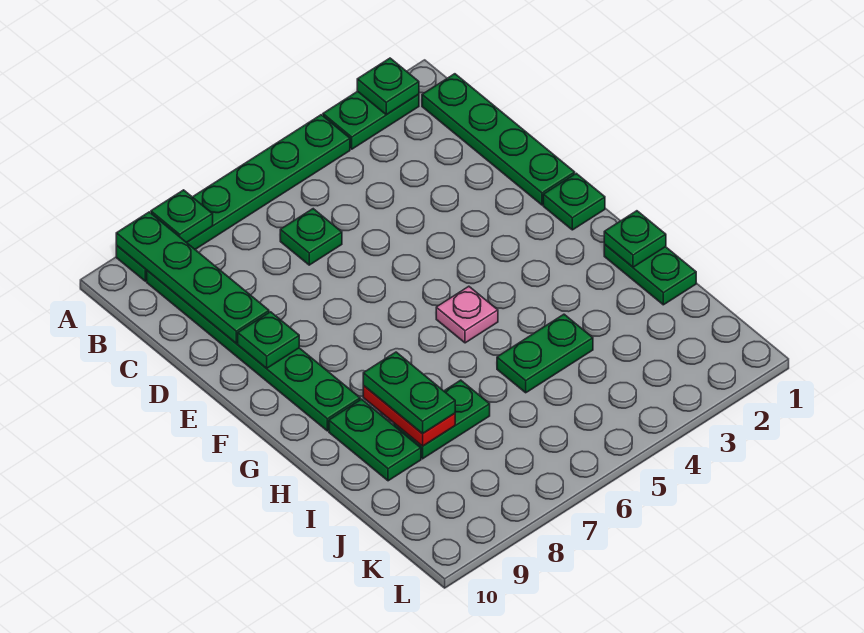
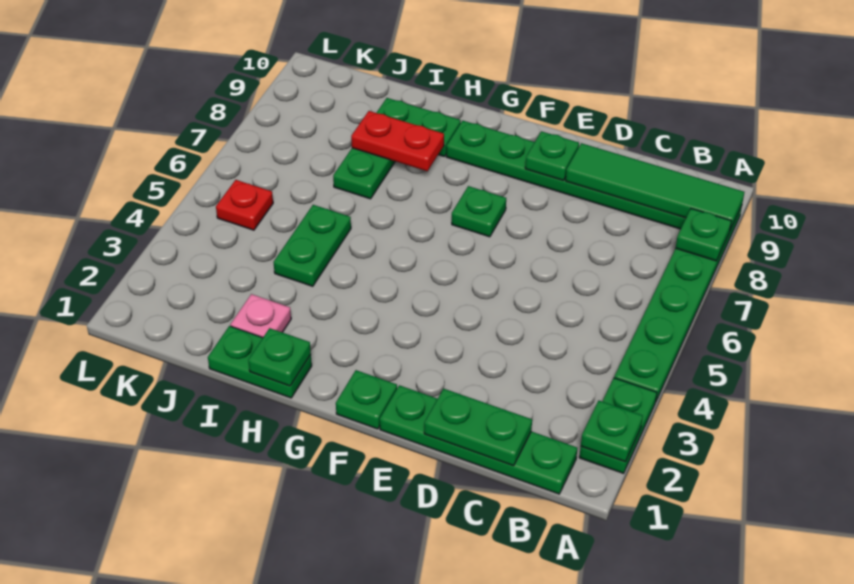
green 1x4 plate [116,212,269,343] -> green 1x4 tile [566,143,744,230]
green 1x1 plate [280,209,342,265] -> green 1x1 plate moved to [452,186,506,237]
pink 1x1 plate [436,286,498,343] -> pink 1x1 plate moved to [230,294,291,337]
green 1x2 plate [363,352,455,434] -> green 1x2 plate moved to [424,389,532,466]
none -> red 1x1 plate [216,180,273,230]

